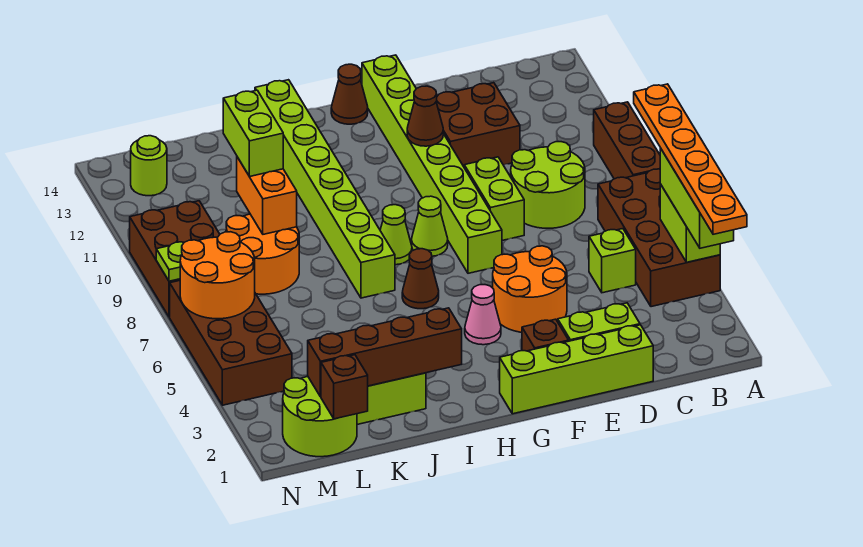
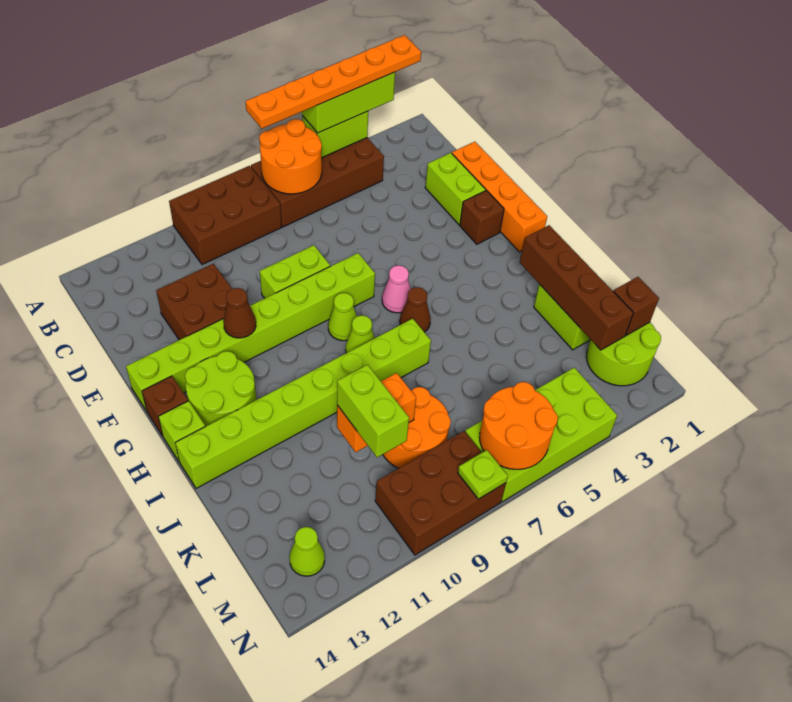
brown 1x3 brick [594,102,660,179] -> brown 2x3 brick [169,166,282,265]
lime 1x1 brick [589,229,636,293] -> lime 1x1 brick moved to [158,401,205,462]
lime 2x2 round brick [511,142,585,228] -> lime 2x2 round brick moved to [185,351,257,426]
lime 1x4 brick [500,325,653,414] -> orange 1x4 brick [452,142,547,252]
orange 2x2 round brick [493,246,567,332] -> orange 2x2 round brick moved to [259,119,322,194]
pink 1x1 cone [465,285,501,345] -> pink 1x1 cone moved to [382,265,411,313]
brown 1x1 cone [331,64,368,124] -> brown 1x1 brick [142,376,188,436]
lime 1x2 brick [223,90,283,177] -> lime 1x2 brick turned to [337,365,409,457]
brown 2x4 brick [170,281,292,405] -> lime 2x4 brick [465,368,617,502]
lime 1x1 round brick [131,136,167,196] -> lime 1x1 cone [289,527,325,576]

